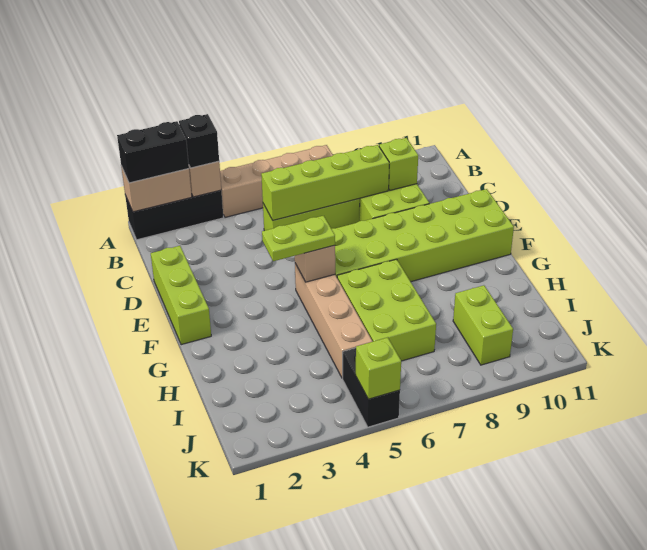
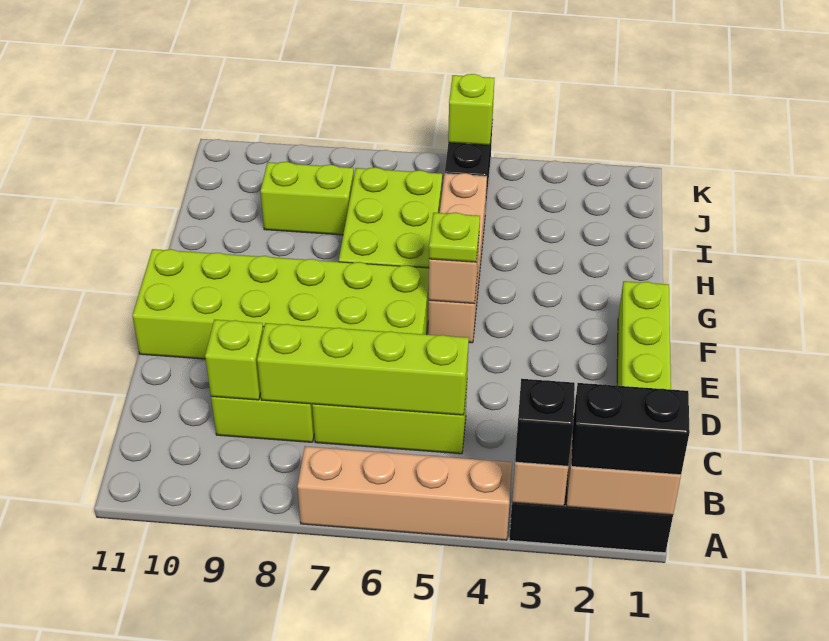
lime 1x2 plate [262,216,335,261] -> lime 1x1 plate [429,212,480,262]
lime 1x2 brick [453,285,513,365] -> lime 1x2 brick turned to [260,162,354,235]

